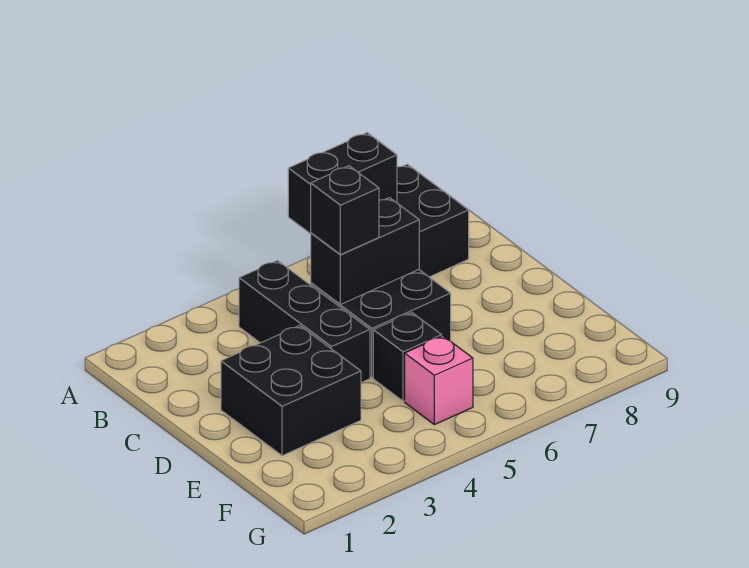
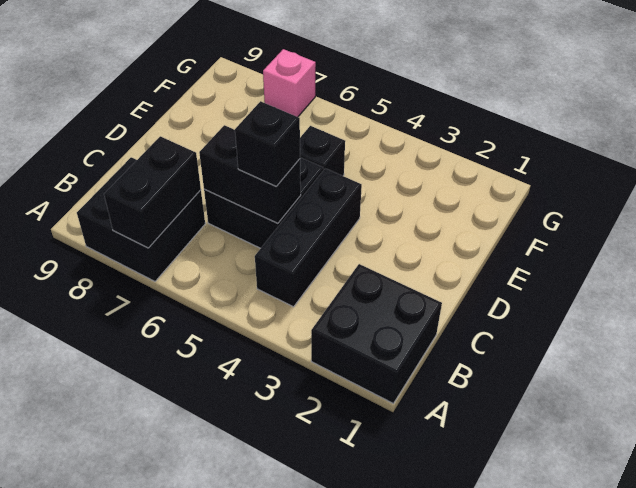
black 1x2 brick [288,133,397,234] -> black 1x2 brick turned to [104,136,201,248]
black 2x2 brick [221,325,361,456] -> black 2x2 brick moved to [311,264,442,404]
pink 1x1 brick [405,336,473,425] -> pink 1x1 brick moved to [263,49,316,117]

